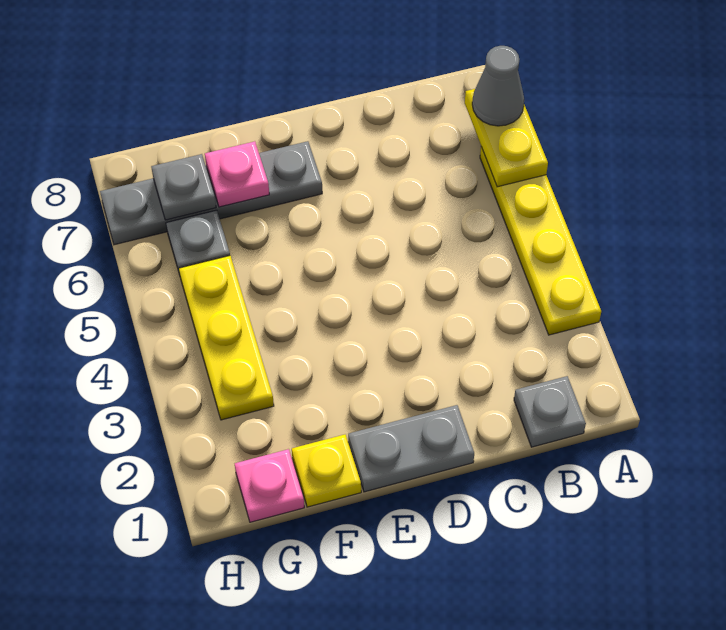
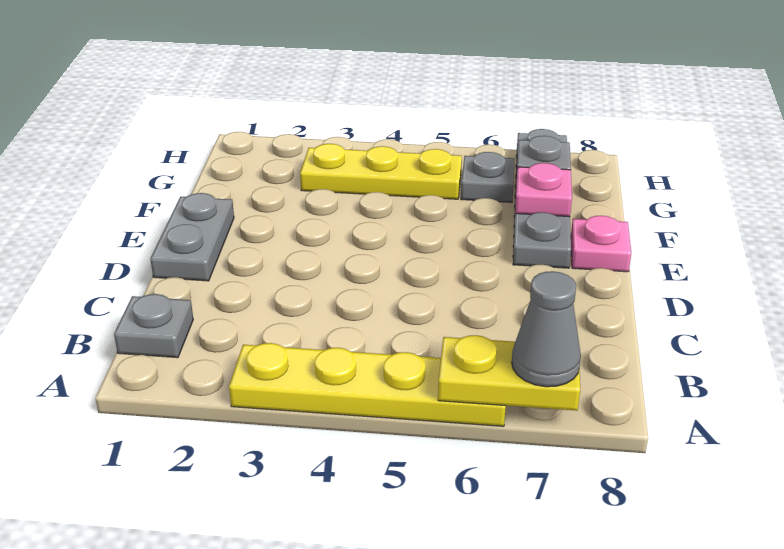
yellow 1x1 plate [292,435,361,507] -> none
pink 1x1 plate [235,449,304,522] -> pink 1x1 plate moved to [571,216,631,272]

